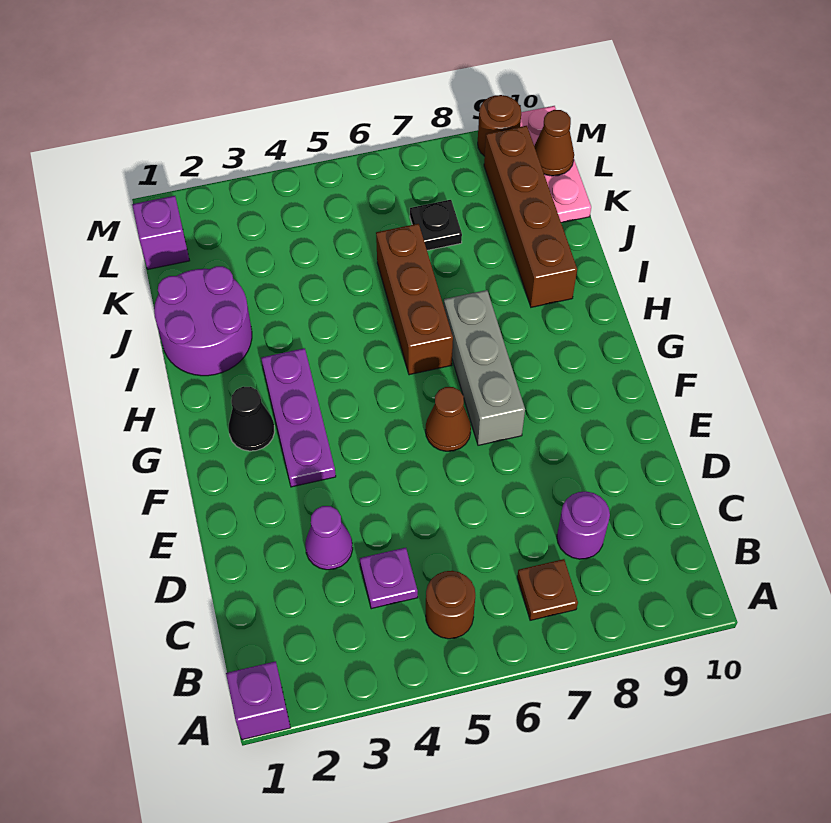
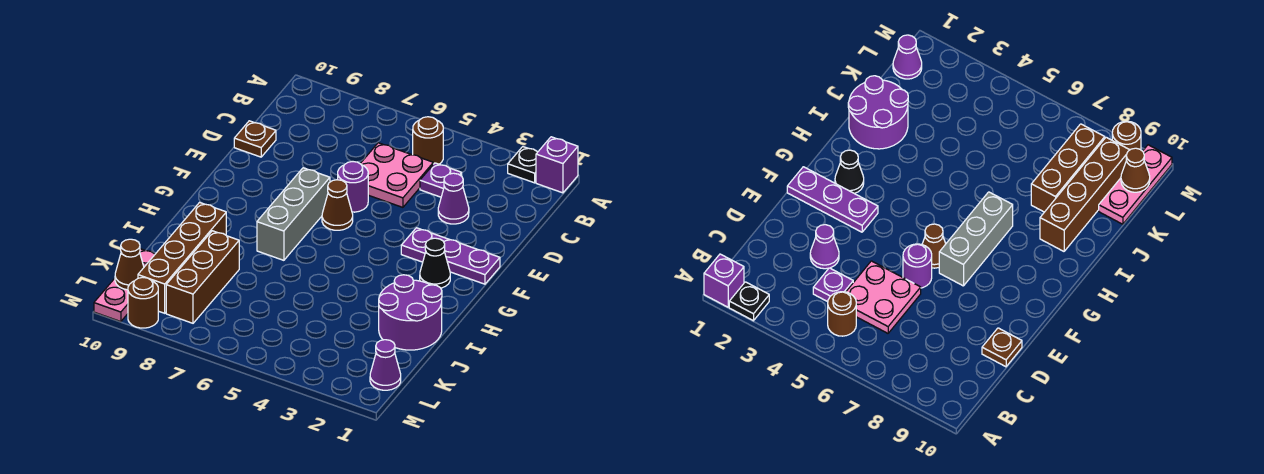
brown 1x1 plate [517,559,578,620] -> brown 1x1 plate moved to [234,121,276,157]
none -> pink 2x2 plate [360,143,433,207]
purple 1x1 round brick [557,492,610,559] -> purple 1x1 round brick moved to [338,161,368,212]
purple 1x3 plate [261,348,336,487] -> purple 1x3 plate turned to [401,228,500,284]
brown 1x3 brick [376,224,453,375] -> brown 1x3 brick moved to [166,231,239,323]
black 1x1 plate [410,200,462,250] -> black 1x1 plate moved to [508,147,537,183]
purple 1x1 brick [132,196,190,269] -> purple 1x1 cone [370,340,401,390]

